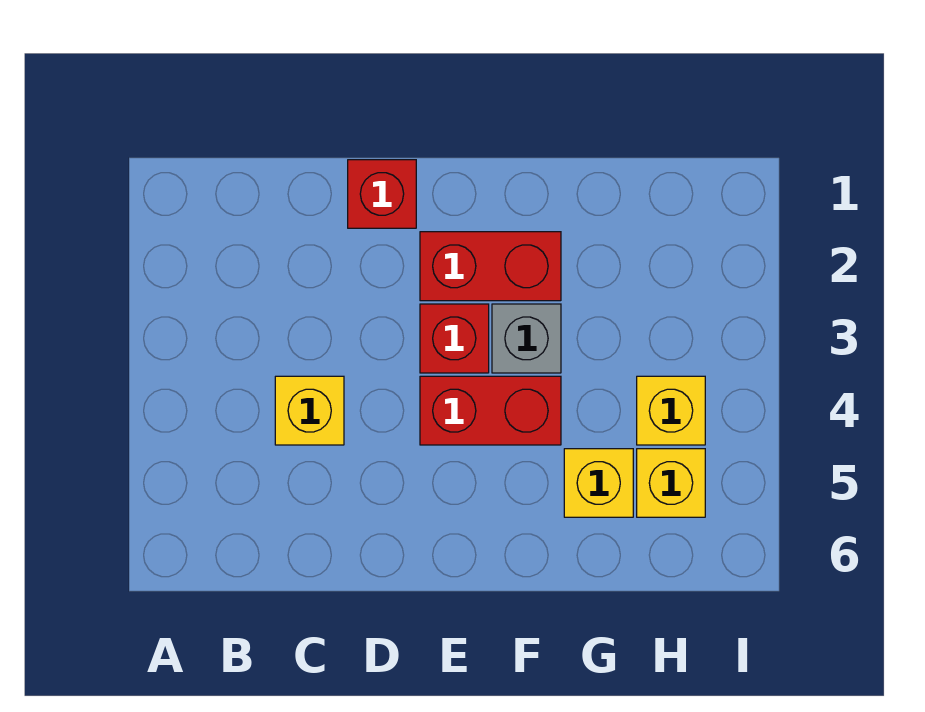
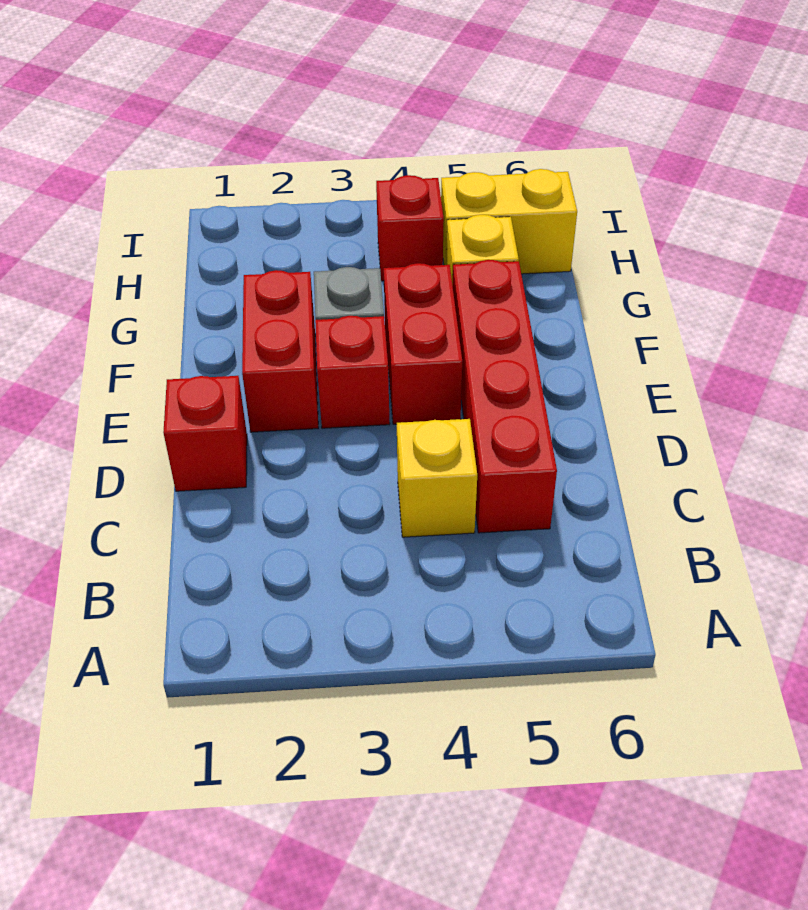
none -> red 1x4 brick [453,260,557,533]
yellow 1x1 brick [637,376,705,445] -> red 1x1 brick [376,175,444,281]
yellow 1x1 brick [637,449,705,517] -> yellow 1x2 brick [441,169,577,274]

